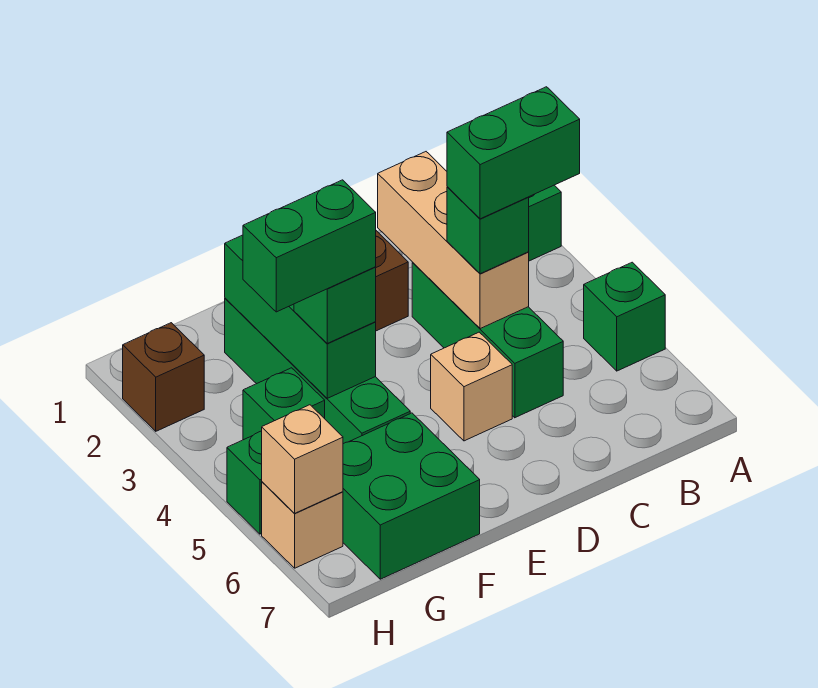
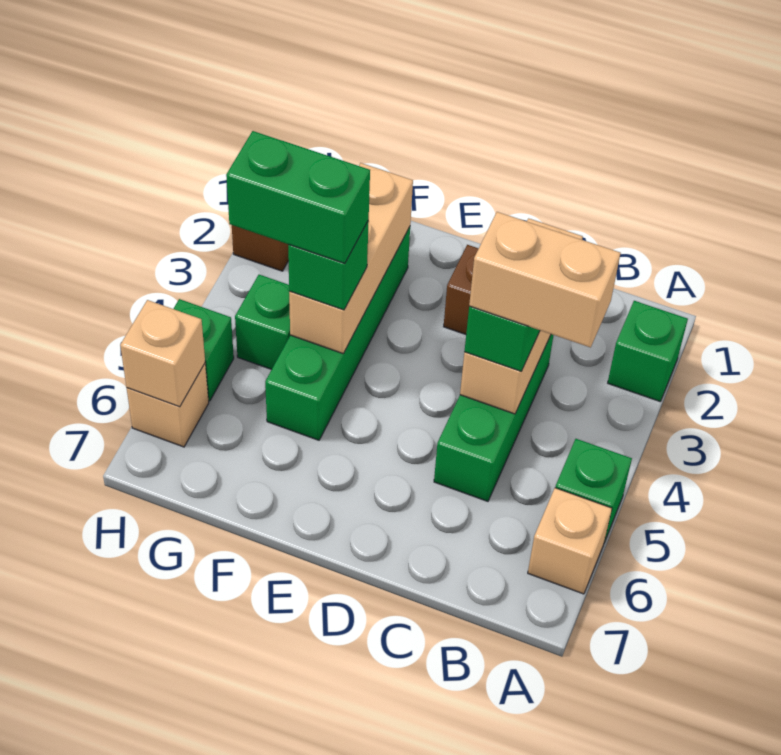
green 1x2 brick [447,87,580,219] -> tan 1x2 brick [469,212,620,347]
tan 1x1 brick [431,332,512,441] -> tan 1x1 brick moved to [528,488,612,594]
green 1x3 brick [225,235,376,398] -> tan 1x3 brick [289,163,413,353]
green 2x2 brick [343,413,480,579] -> none

